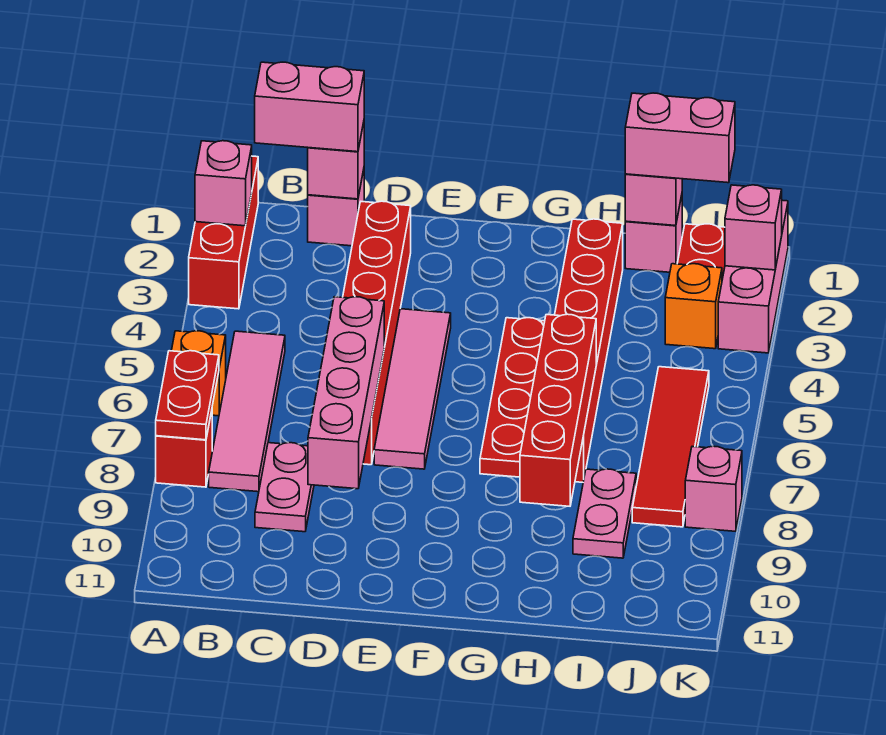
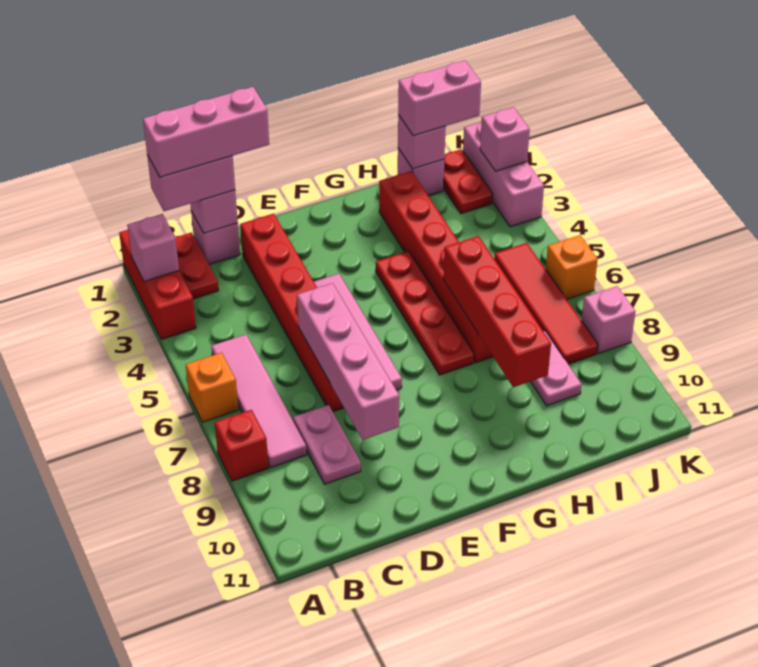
red 1x2 plate [156,351,219,440] -> red 1x2 plate moved to [175,233,219,299]
none -> pink 1x3 brick [143,87,269,177]
orange 1x1 brick [665,264,722,349] -> orange 1x1 brick moved to [546,235,598,299]

